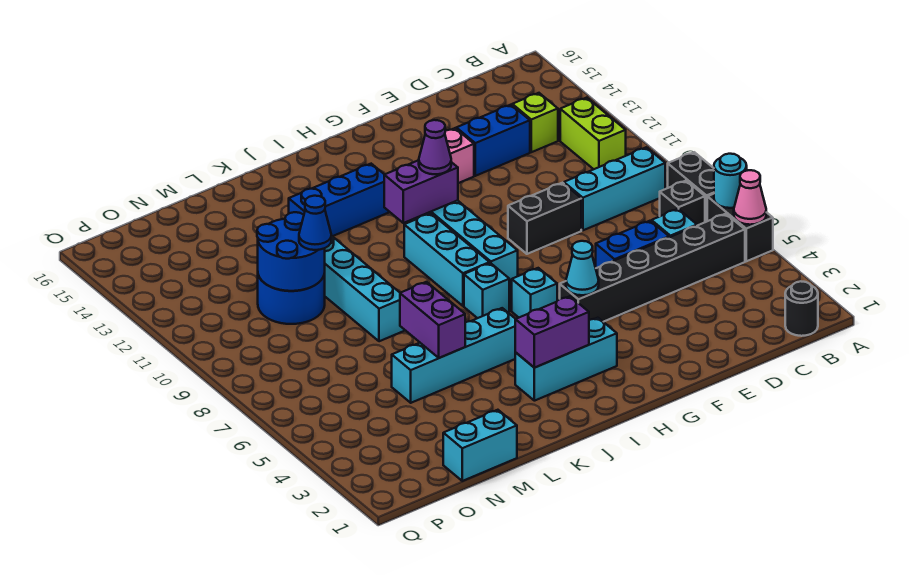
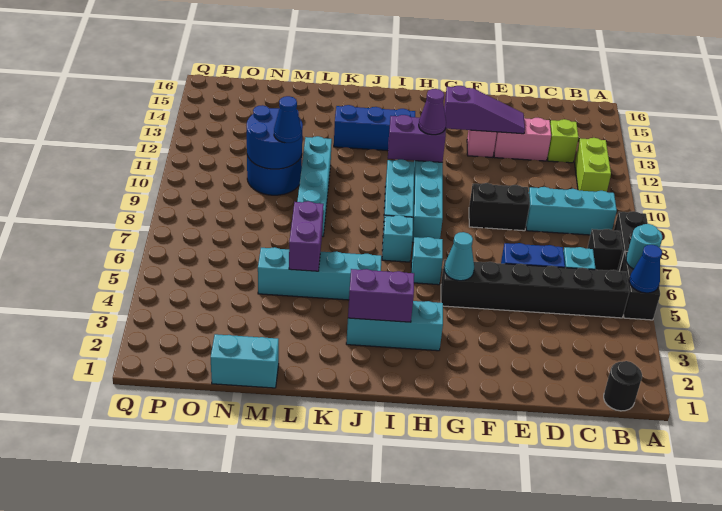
pink 1x1 cone [734,170,766,225] -> blue 1x1 cone [629,245,662,293]
blue 1x2 brick [456,105,530,176] -> pink 1x2 brick [494,117,551,161]
none -> purple 1x3 slope [444,86,525,134]

